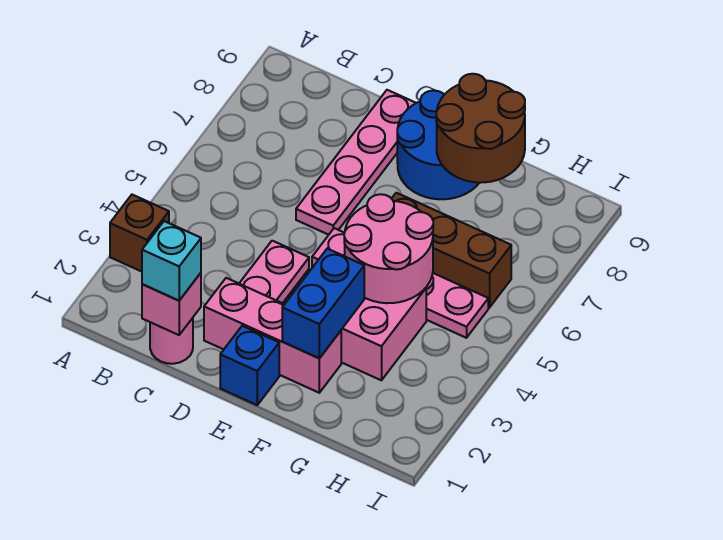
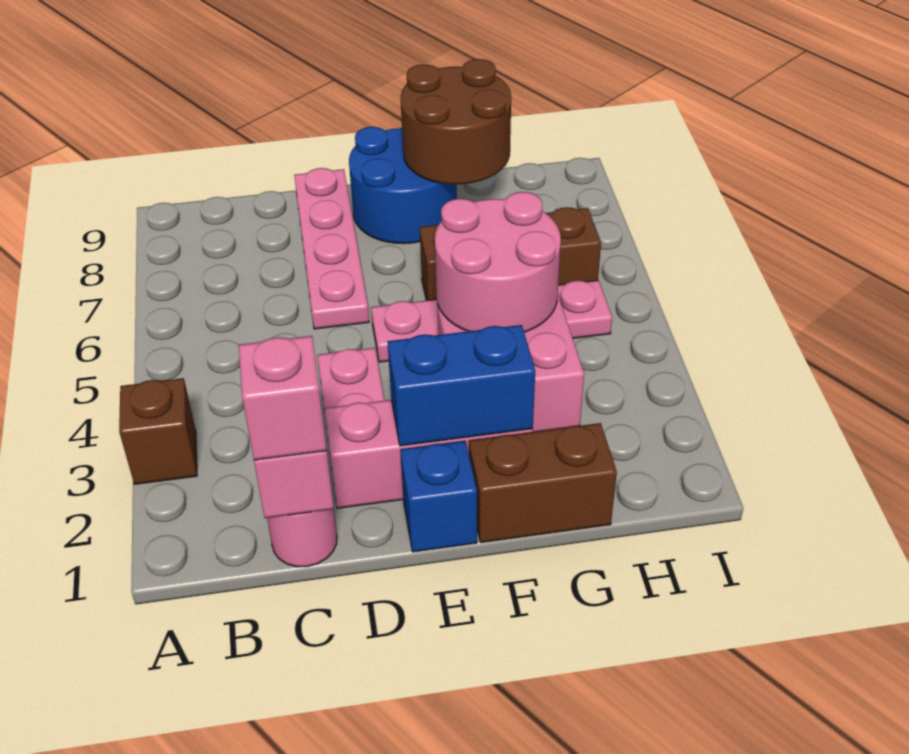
cyan 1x1 brick [142,221,201,301] -> pink 1x1 brick [239,336,327,460]
none -> brown 1x2 brick [469,423,617,543]
blue 1x2 brick [282,249,364,358] -> blue 1x2 brick turned to [387,325,535,446]

